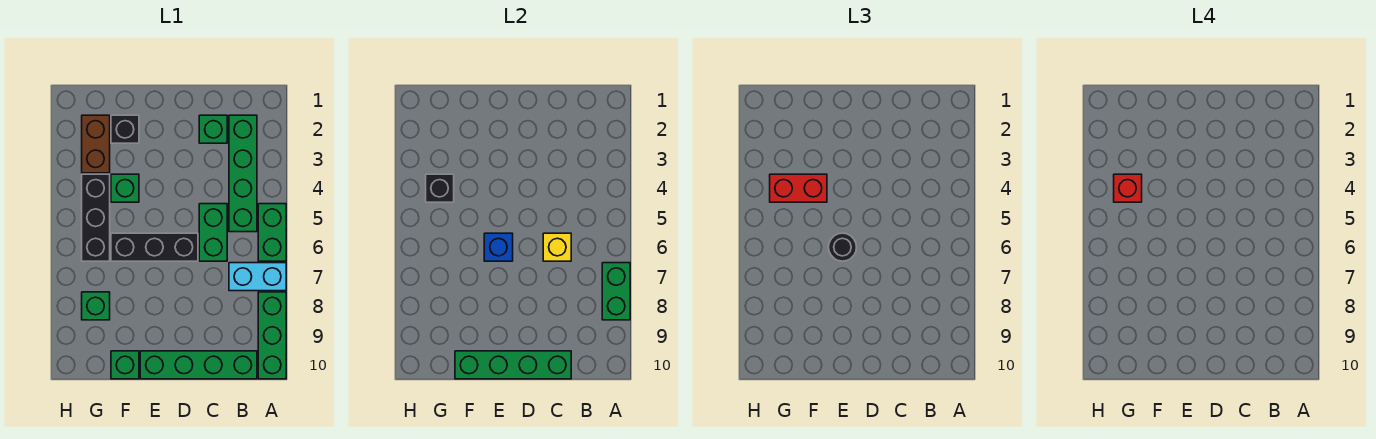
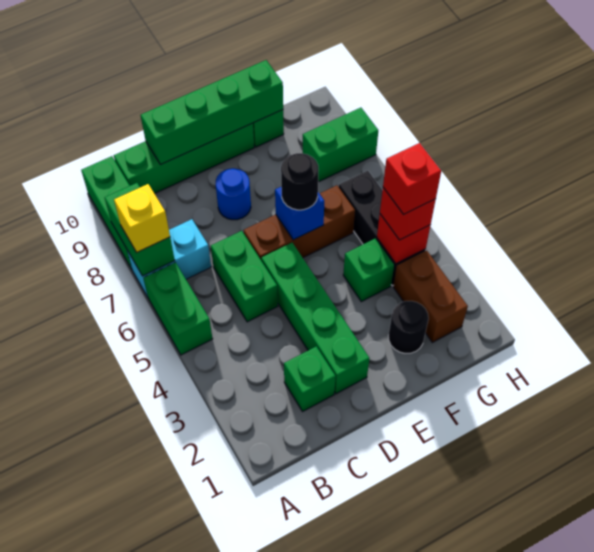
green 1x4 brick [229,115,257,232] -> green 1x4 brick moved to [261,243,370,394]
yellow 1x1 brick [543,233,571,261] -> yellow 1x1 brick moved to [114,184,170,252]
black 1x3 brick [111,233,198,261] -> brown 1x3 brick [244,185,355,259]
none -> blue 1x1 round brick [216,168,251,220]
black 1x1 brick [111,115,139,143] -> black 1x1 round brick [388,301,429,353]
red 1x2 brick [770,174,827,202] -> red 1x1 brick [380,188,436,240]
black 1x1 brick [426,174,454,202] -> red 1x1 brick [377,214,430,264]
green 1x1 brick [82,292,110,320] -> green 1x2 brick [303,108,378,182]

